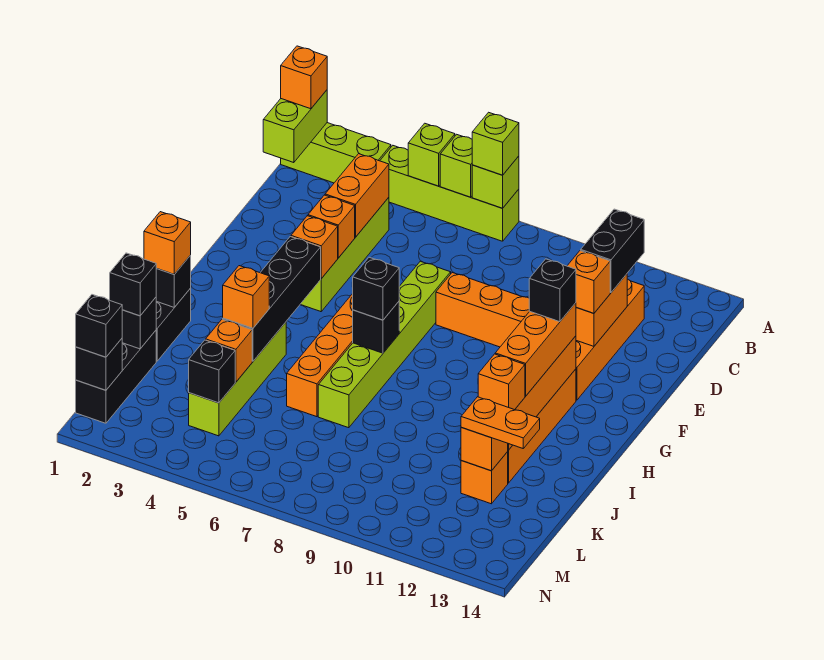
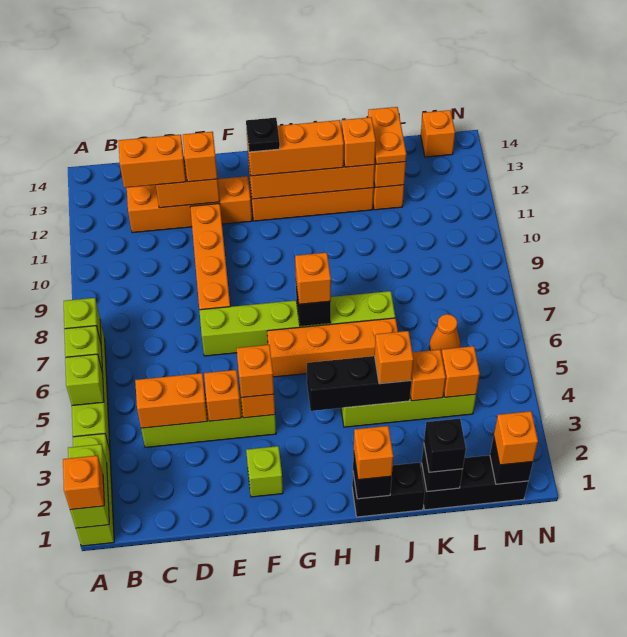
lime 1x2 brick [263,90,327,163] -> lime 1x2 brick turned to [68,444,109,528]
lime 1x1 brick [472,112,519,175] -> lime 1x1 brick moved to [246,446,283,497]
black 1x2 brick [581,209,644,293] -> orange 1x2 brick [119,135,186,188]
none -> orange 1x1 brick [236,345,274,398]
black 1x4 brick [223,237,321,361] -> black 1x3 brick [307,356,411,411]
black 1x1 brick [529,259,576,322] -> black 1x1 plate [246,118,280,152]
black 1x1 brick [353,257,399,320] -> orange 1x1 brick [295,252,331,304]
black 1x1 brick [189,340,235,403] -> orange 1x1 brick [442,346,480,397]
none -> orange 1x1 cone [430,314,460,354]
black 1x1 brick [76,295,122,357] -> orange 1x1 brick [494,411,538,465]
none -> orange 1x1 brick [421,110,455,157]

